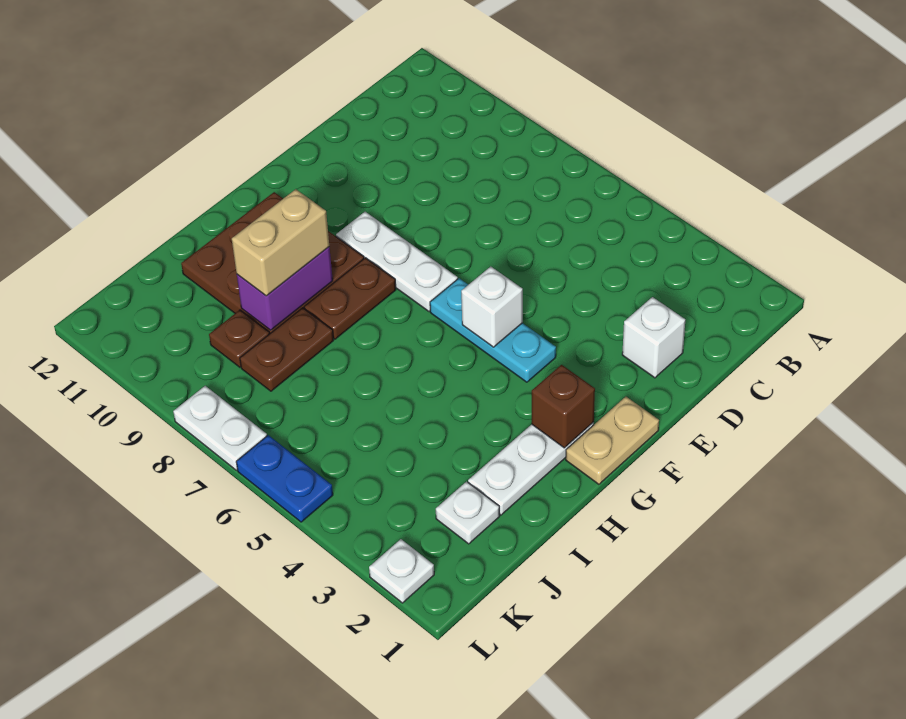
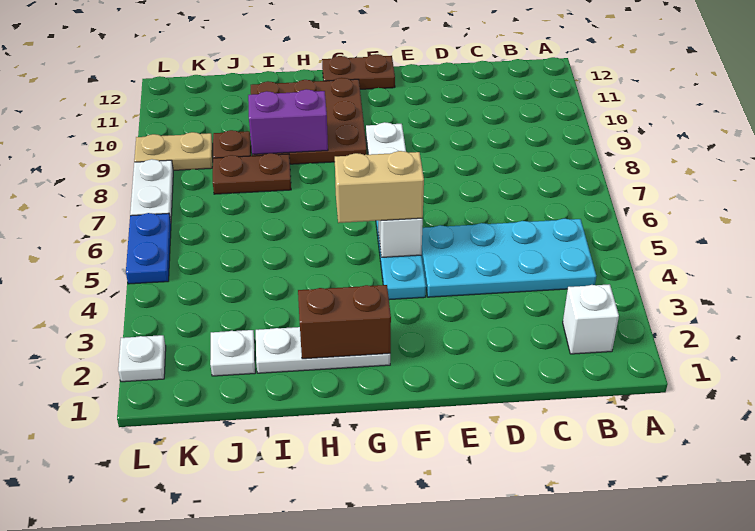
none -> cyan 2x4 plate [421,219,596,297]
white 1x1 brick [622,297,685,378] -> white 1x1 brick moved to [563,284,619,354]
tan 1x2 plate [566,397,659,484] -> tan 1x2 plate moved to [134,132,213,170]
brown 1x1 brick [531,365,595,448] -> brown 1x2 brick [298,285,391,359]
brown 1x2 plate [304,258,396,339] -> brown 1x2 plate moved to [322,54,395,89]
tan 1x2 brick [232,189,329,296] -> tan 1x2 brick moved to [335,151,424,223]

